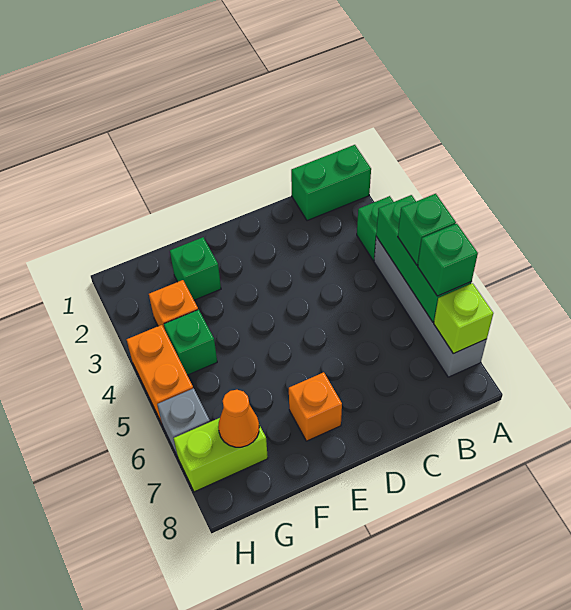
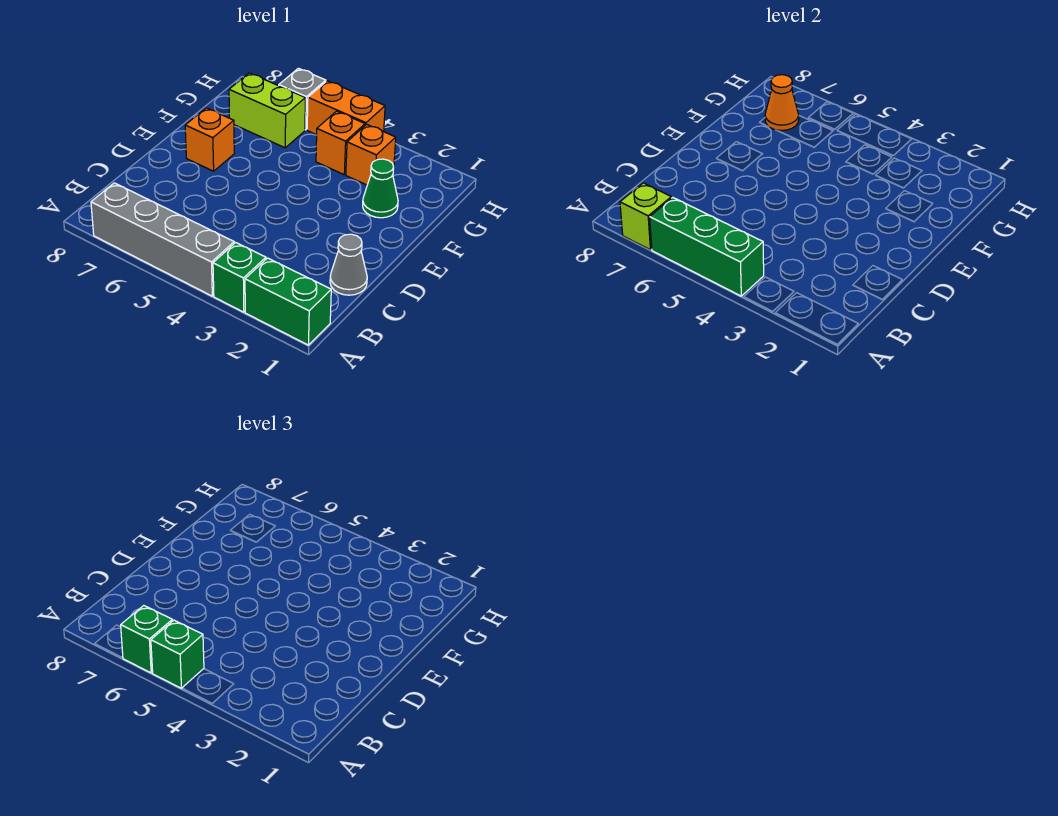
green 1x2 brick [291,145,371,221] -> green 1x2 brick turned to [245,258,331,345]
none -> grey 1x1 cone [330,234,367,295]
green 1x1 brick [170,237,221,300] -> green 1x1 cone [363,159,398,218]
green 1x1 brick [164,310,217,375] -> orange 1x1 brick [316,111,365,175]
lime 1x2 brick [174,418,268,492] -> lime 1x2 brick turned to [229,73,305,148]

